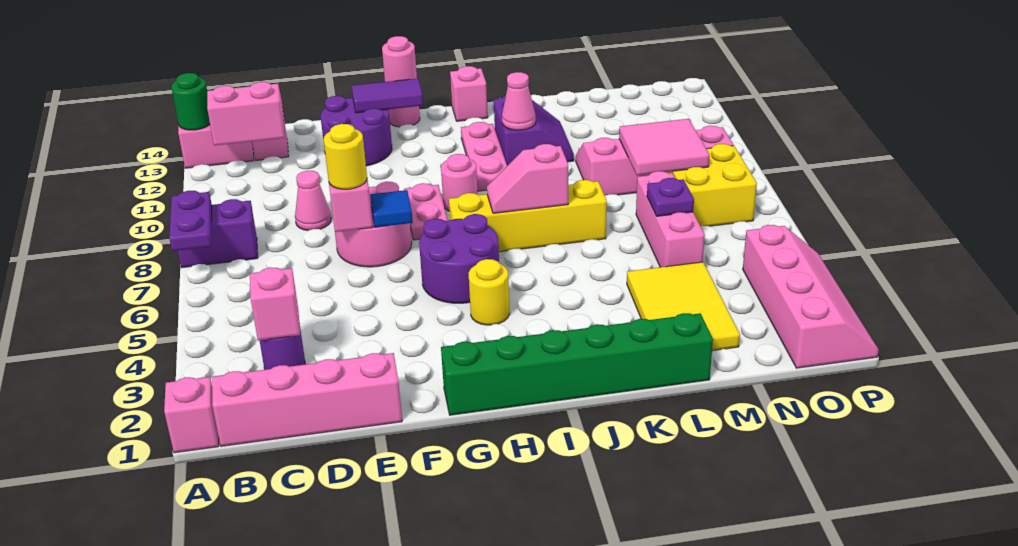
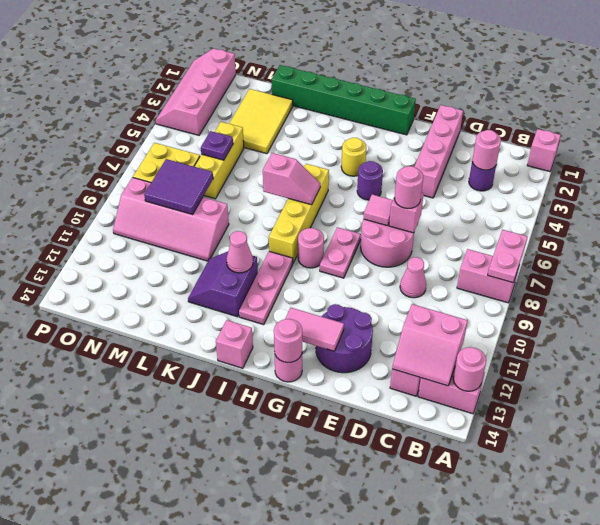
purple 1x2 plate [169,190,212,251] -> pink 1x2 plate [488,230,527,283]
purple 1x2 brick [178,199,258,268] -> pink 1x2 brick [457,249,519,303]
green 1x1 round brick [171,73,210,130] -> pink 1x1 round brick [453,347,486,391]
pink 1x4 brick [212,353,402,446] -> pink 1x4 brick turned to [414,105,463,198]
pink 1x1 brick [250,267,300,340] -> pink 1x1 round brick [472,130,501,170]
yellow 1x1 round brick [324,124,367,189] -> pink 1x1 round brick [394,166,423,208]
blue 1x1 tile [370,190,413,227] -> pink 1x1 tile [363,194,393,226]
purple 1x2 tile [352,79,423,113] -> pink 1x2 tile [285,308,344,351]
purple 2x2 round brick [419,214,499,303] -> purple 1x1 round brick [357,161,383,200]
yellow 1x4 brick [449,180,607,252] -> yellow 1x4 brick turned to [269,164,329,263]
pink 1x3 brick [636,171,705,267] -> yellow 1x3 brick [194,122,244,199]
pink 2x2 tile [619,119,709,175] -> purple 2x2 tile [144,159,213,214]

